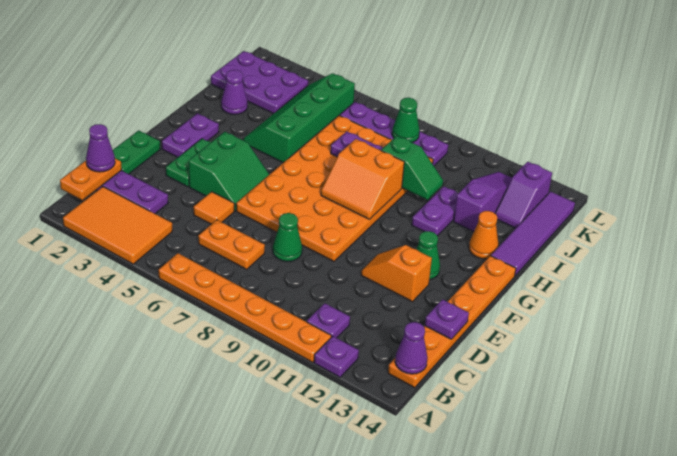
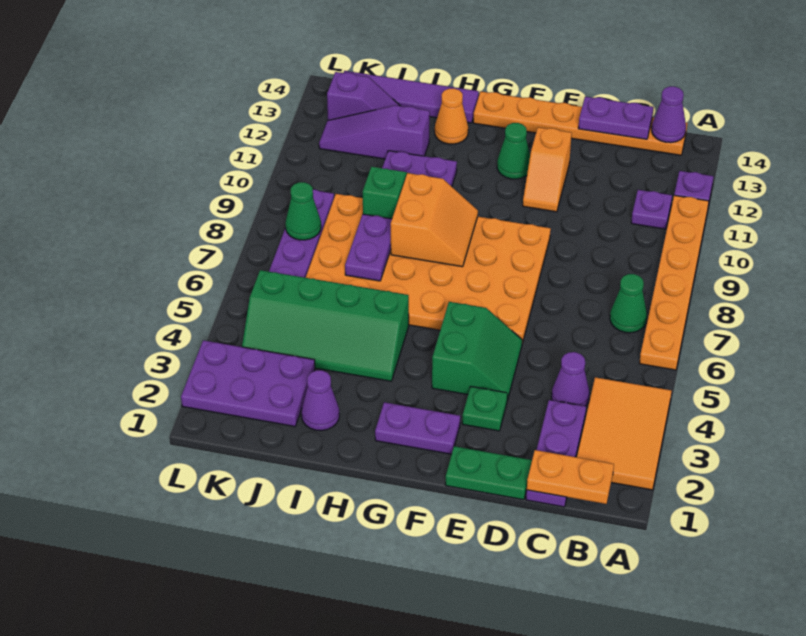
purple 1x1 cone [86,124,115,172] -> purple 1x1 cone moved to [552,352,589,406]
orange 1x2 plate [198,220,265,269] -> none
orange 1x1 tile [194,192,234,224] -> none
green 1x1 cone [273,213,302,262] -> green 1x1 cone moved to [610,274,647,333]
purple 1x1 plate [425,299,469,339] -> purple 1x2 plate [578,97,653,139]
green 1x2 plate [166,139,211,187] -> green 1x1 plate [462,387,508,431]
green 2x2 slope [189,132,269,211] -> green 2x2 slope turned to [432,302,522,400]
purple 2x3 plate [211,51,308,114] -> purple 2x3 plate turned to [181,340,315,426]

